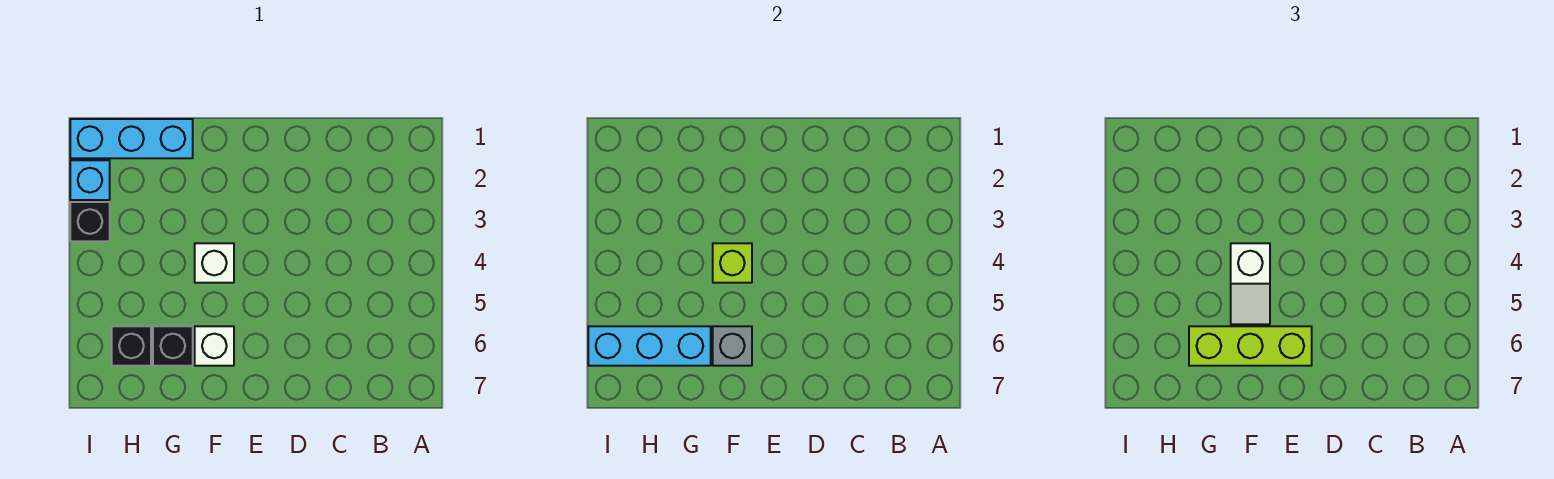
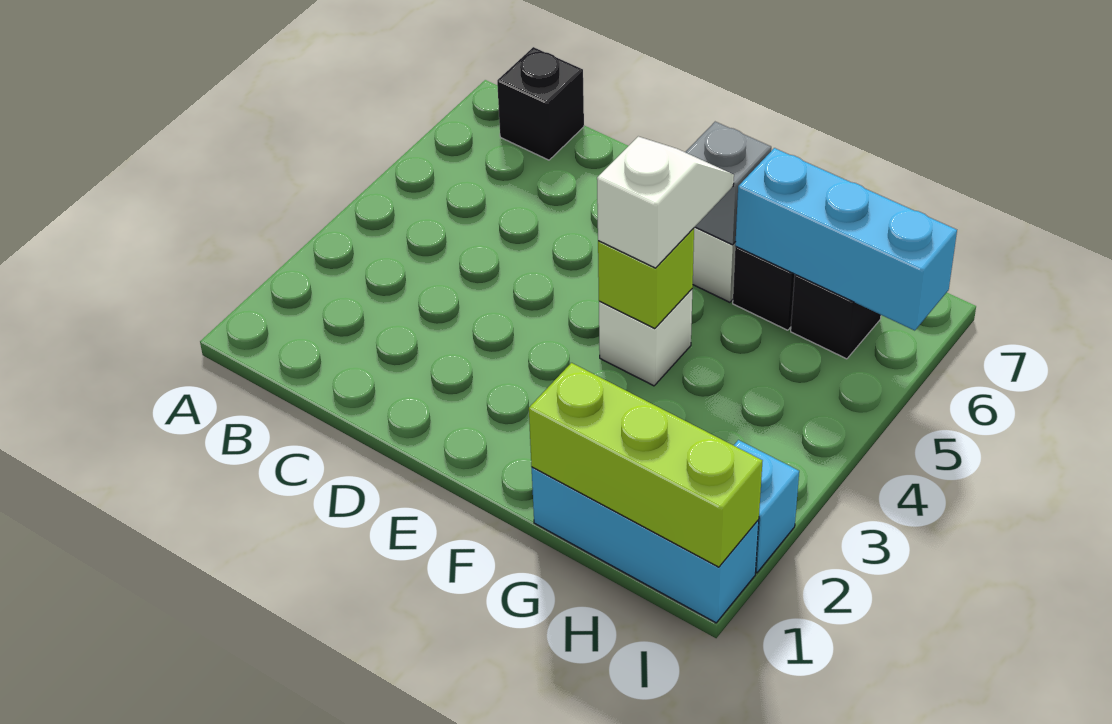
lime 1x3 brick [1189,326,1312,366] -> lime 1x3 brick moved to [529,363,762,567]
black 1x1 brick [70,202,110,241] -> black 1x1 brick moved to [497,47,584,160]

